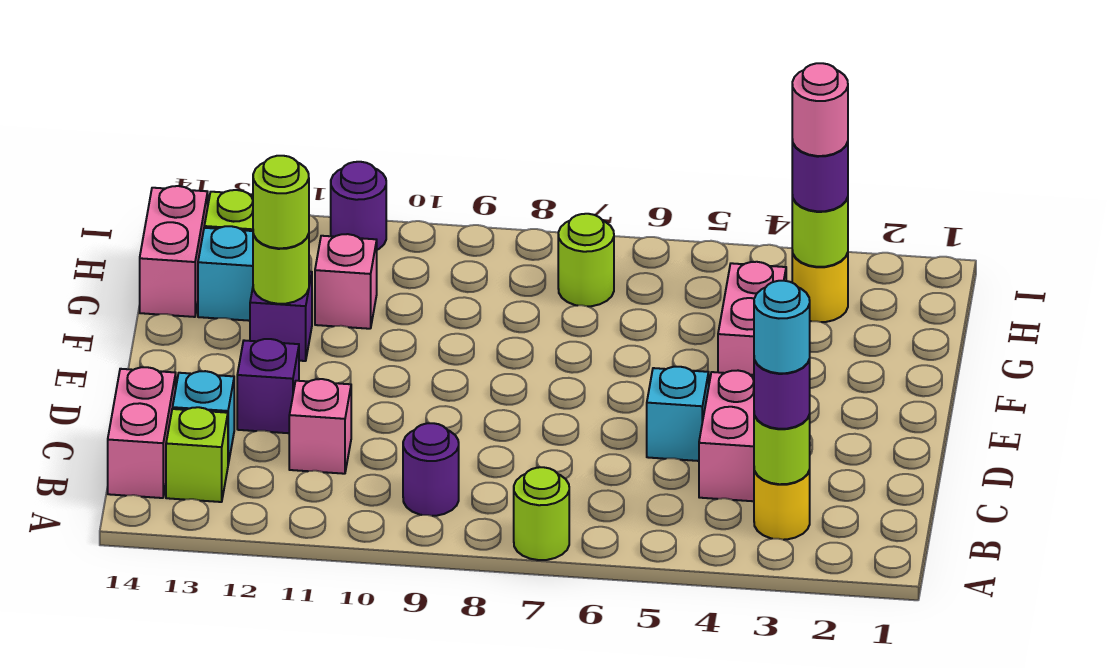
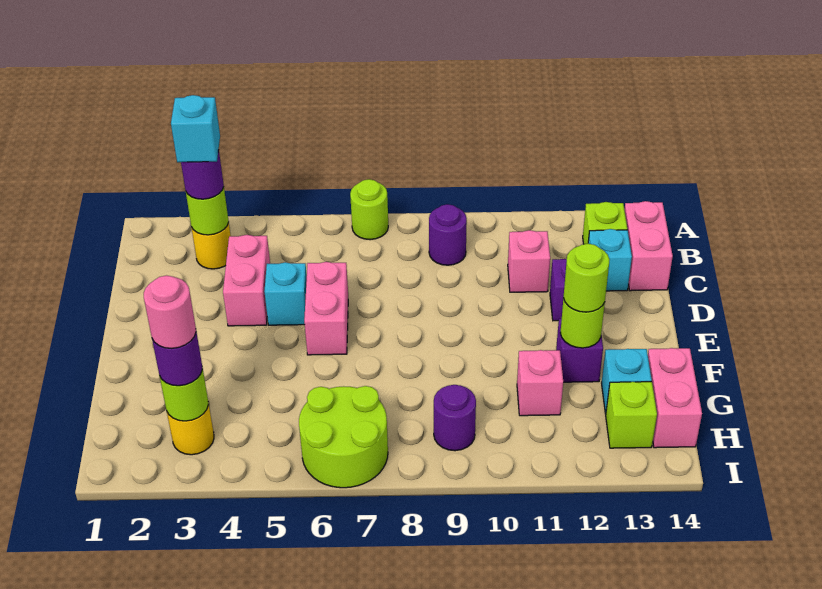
cyan 1x1 round brick [754,281,810,373] -> cyan 1x1 brick [171,95,220,162]
pink 1x2 brick [718,262,786,375] -> pink 1x2 brick moved to [304,262,348,355]
lime 1x1 round brick [558,214,614,306] -> lime 2x2 round brick [299,386,388,488]
purple 1x1 round brick [331,162,386,250] -> purple 1x1 round brick moved to [434,385,476,451]

